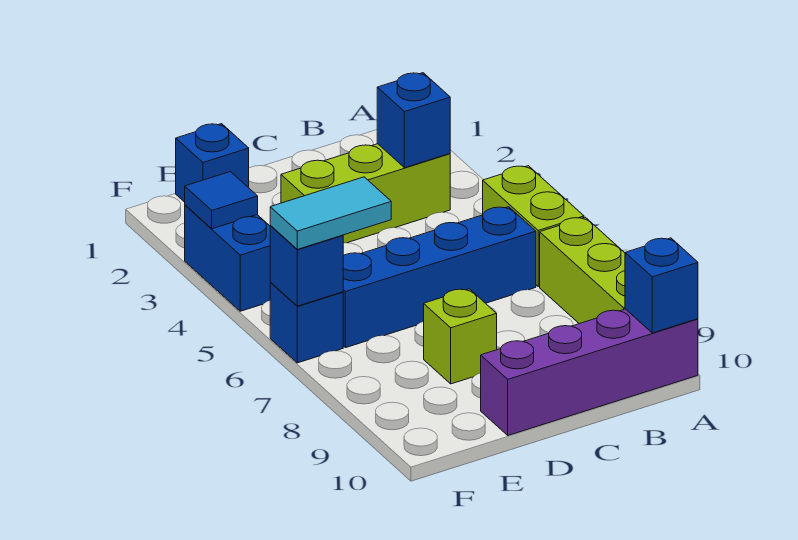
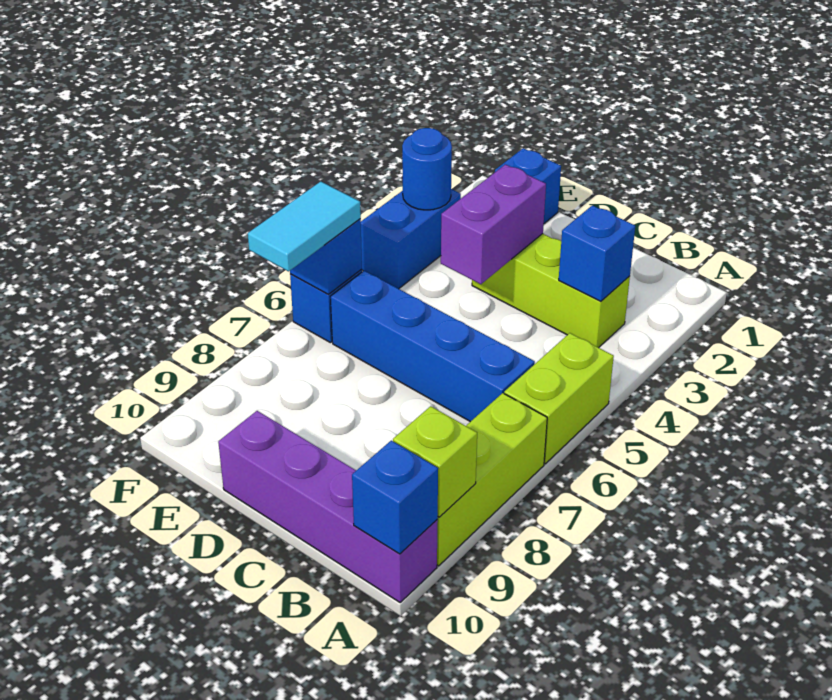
none -> purple 1x2 brick [441,165,546,284]
lime 1x1 brick [424,289,497,384] -> lime 1x1 brick moved to [393,406,477,517]
cyan 1x2 tile [270,177,391,249] -> cyan 1x2 tile turned to [248,182,361,271]
blue 1x1 tile [185,172,258,229] -> blue 1x1 round brick [402,128,452,210]

